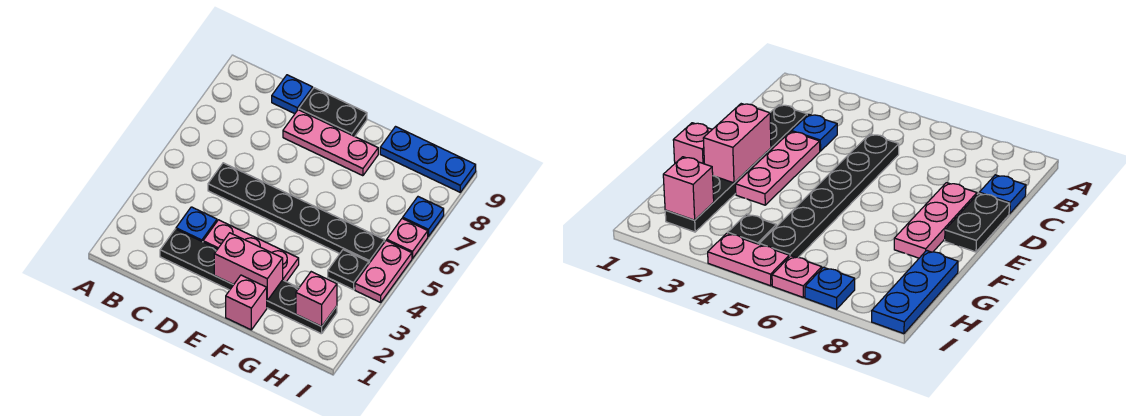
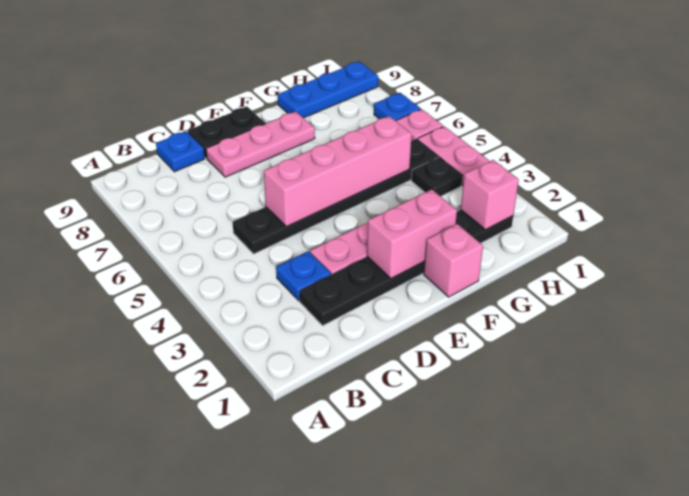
none -> pink 1x4 brick [264,116,412,227]

